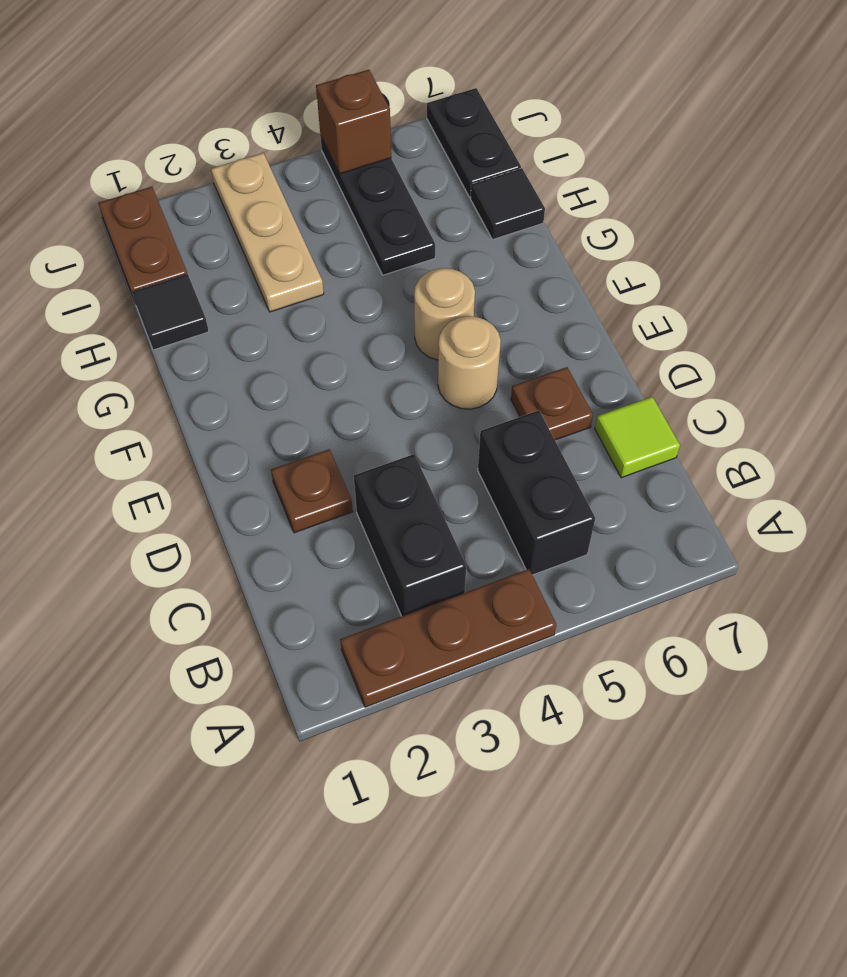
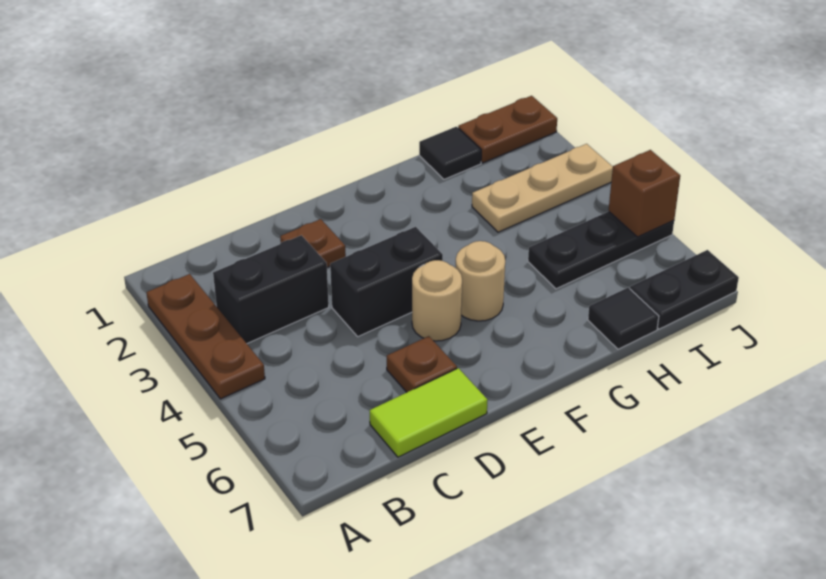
black 1x2 brick [478,410,595,575] -> black 1x2 brick moved to [330,227,443,337]
lime 1x1 tile [595,397,680,478] -> lime 1x2 tile [370,368,487,457]

